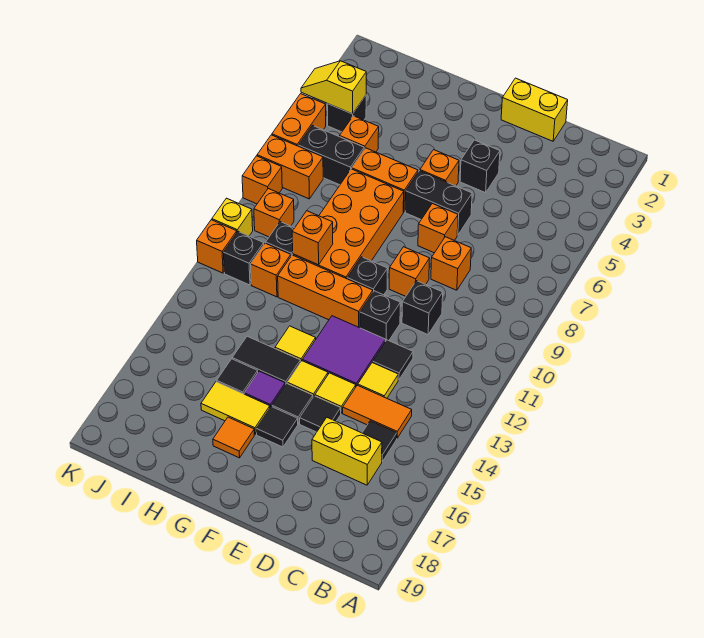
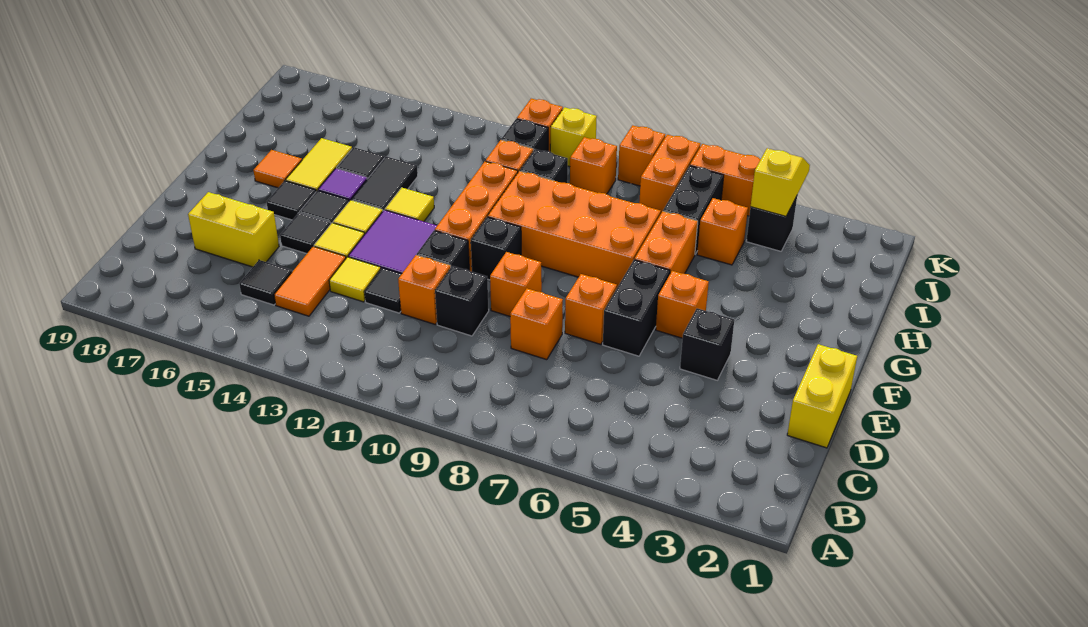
yellow 1x2 brick [312,418,382,485] -> yellow 1x2 brick turned to [188,192,279,267]
orange 1x1 brick [292,211,333,265] -> orange 1x1 brick moved to [398,255,451,324]

